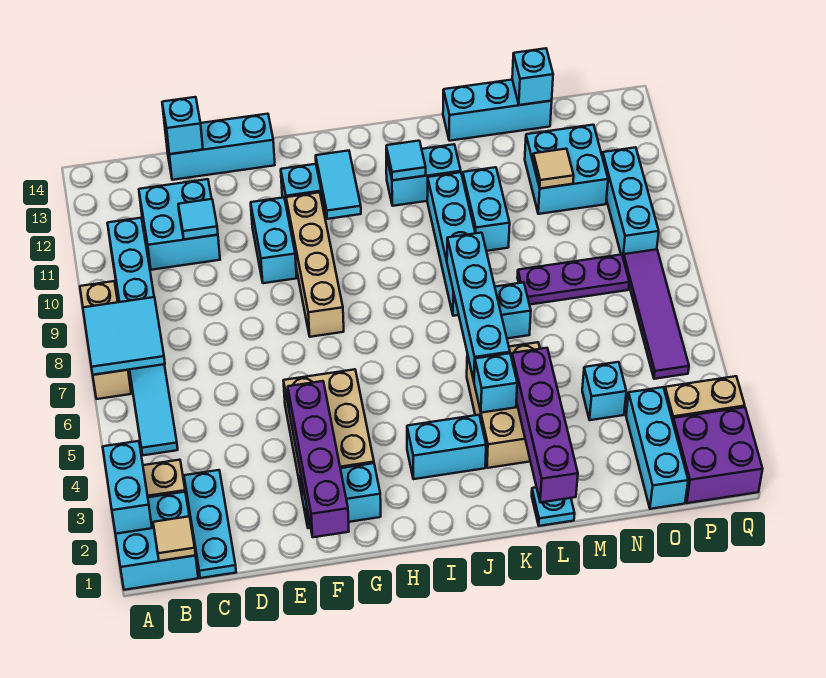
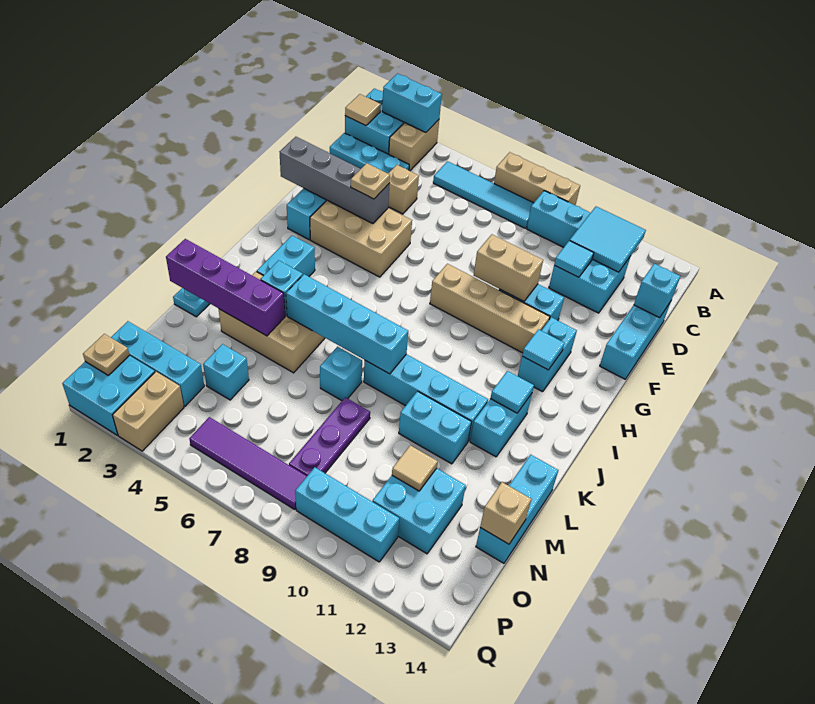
cyan 2x2 tile [83,297,165,375] -> cyan 2x2 tile moved to [570,207,646,272]
none -> tan 1x1 brick [388,165,419,214]
purple 1x4 brick [288,381,349,537] -> grey 1x4 brick [280,137,390,224]
none -> tan 1x1 plate [351,163,390,199]
none -> tan 1x2 brick [474,235,543,301]
cyan 1x2 tile [316,151,361,219] -> cyan 1x1 tile [522,329,564,370]
cyan 1x1 brick [512,48,553,105] -> tan 1x1 brick [480,482,531,544]
purple 2x2 brick [673,407,763,503] -> cyan 2x2 brick [62,356,155,435]
none -> tan 1x1 plate [83,334,129,375]

